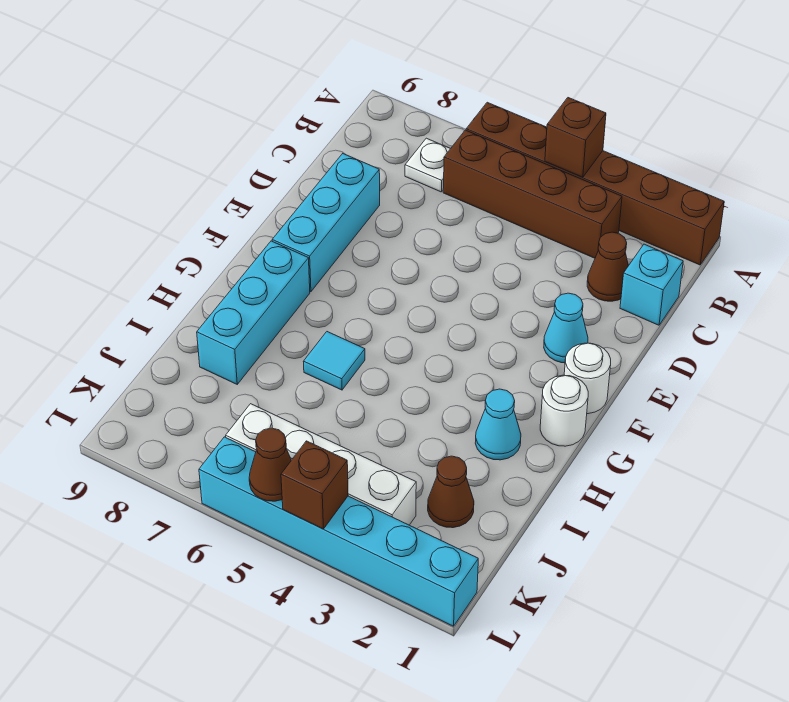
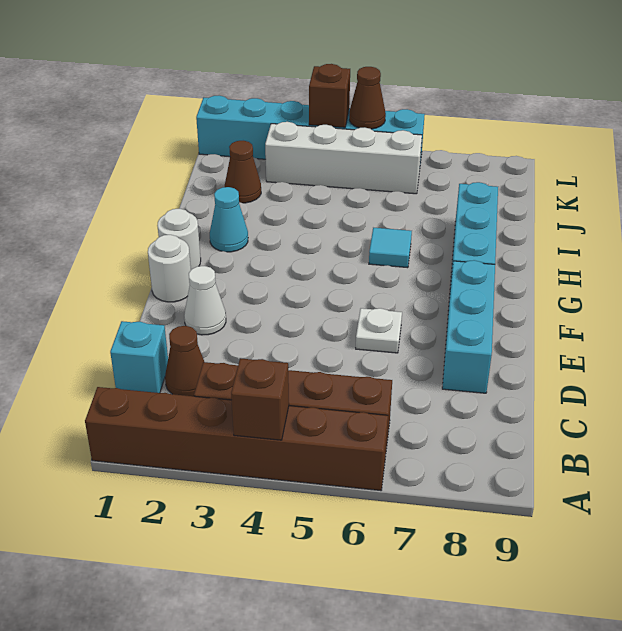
white 1x1 plate [405,138,450,192] -> white 1x1 plate moved to [356,308,402,353]
cyan 1x1 cone [544,293,588,363] -> white 1x1 cone [184,266,226,335]

